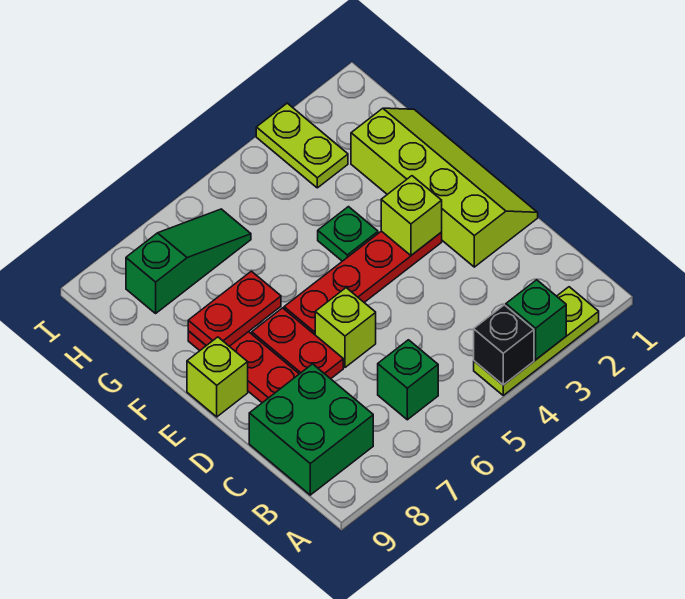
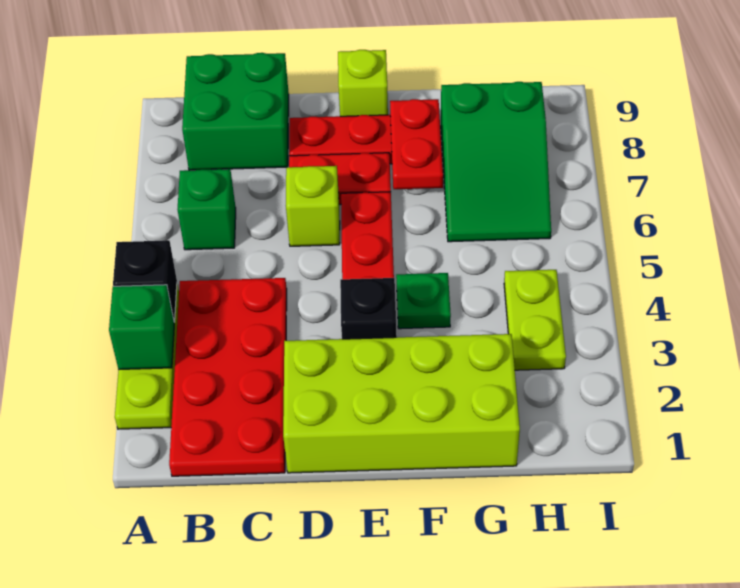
none -> red 2x4 plate [169,278,287,476]
lime 2x4 slope [351,108,538,267] -> lime 2x4 brick [283,334,520,473]
lime 1x1 brick [381,176,442,255] -> black 1x1 brick [340,278,397,339]
lime 1x2 plate [256,103,348,188] -> lime 1x2 plate turned to [504,270,566,370]
green 1x3 slope [126,209,251,313] -> green 2x3 slope [441,82,551,242]

